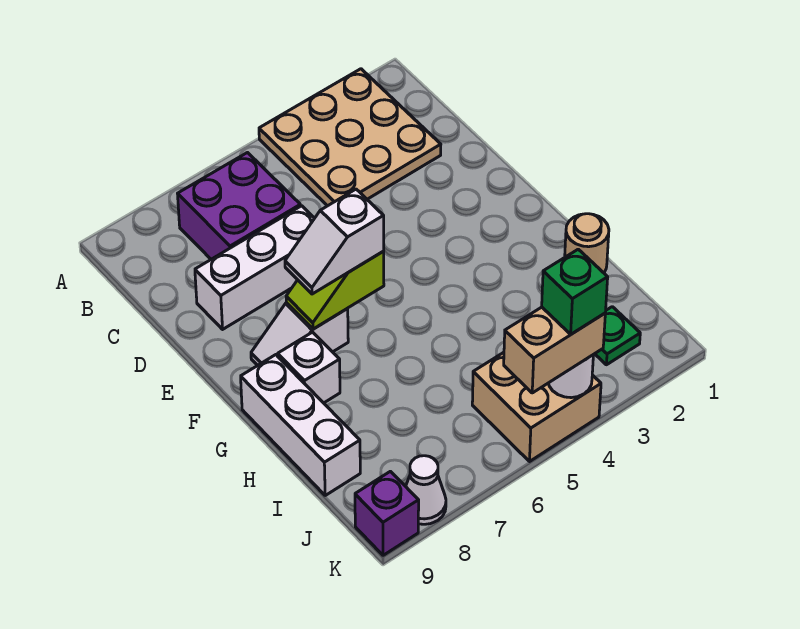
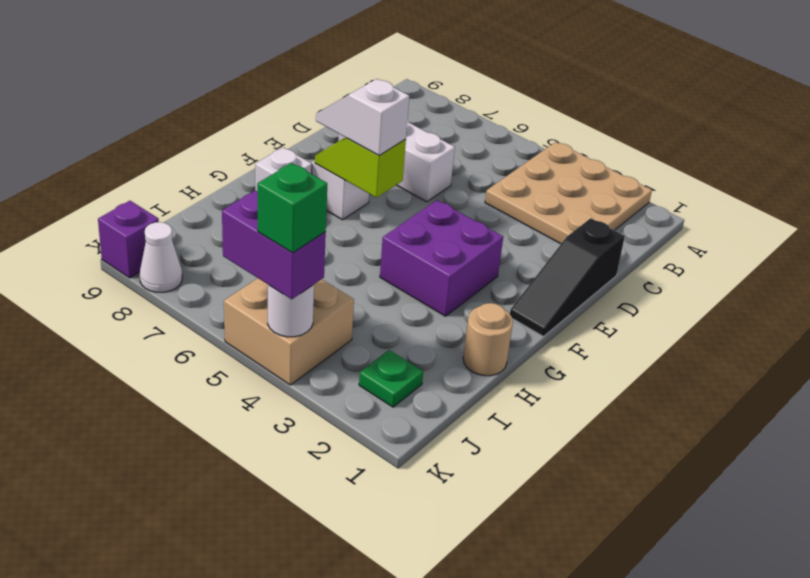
purple 2x2 brick [178,153,300,259] -> purple 2x2 brick moved to [380,200,503,316]
none -> black 1x3 slope [510,218,625,337]
white 1x3 brick [241,355,360,495] -> none
tan 1x2 brick [504,307,605,393] -> purple 1x2 brick [222,190,326,299]

